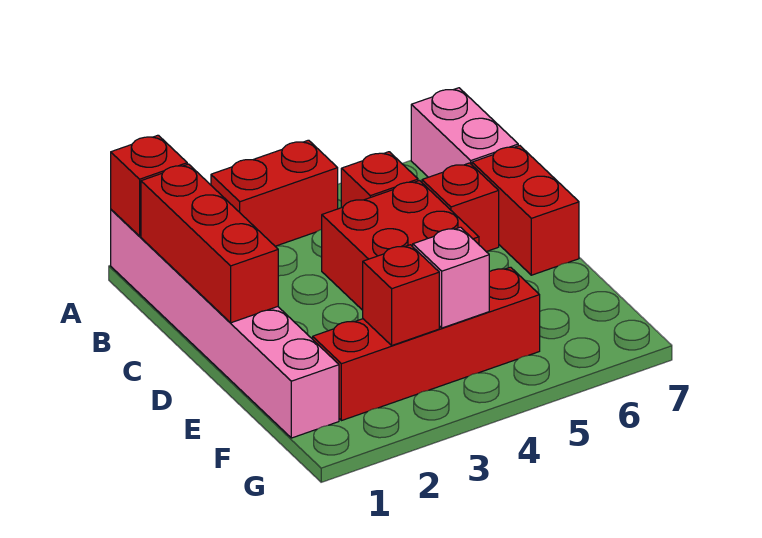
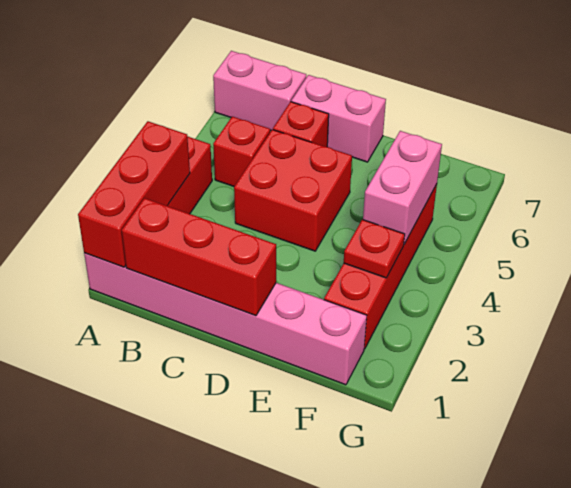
red 1x1 brick [111,135,187,236] -> red 1x3 brick [78,121,190,267]
red 1x2 brick [472,146,579,275] -> pink 1x2 brick [291,75,386,162]
red 1x1 brick [363,245,439,345] -> red 1x1 plate [344,220,405,278]
pink 1x1 brick [413,227,490,328] -> pink 1x2 brick [363,131,442,244]

